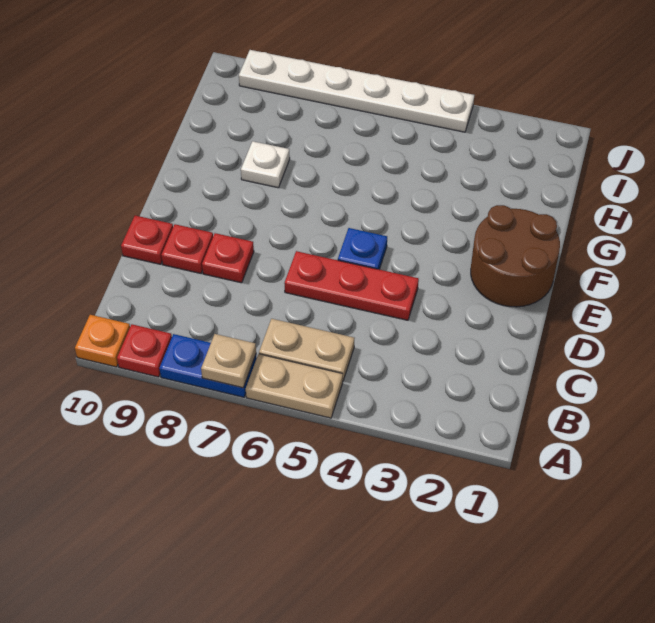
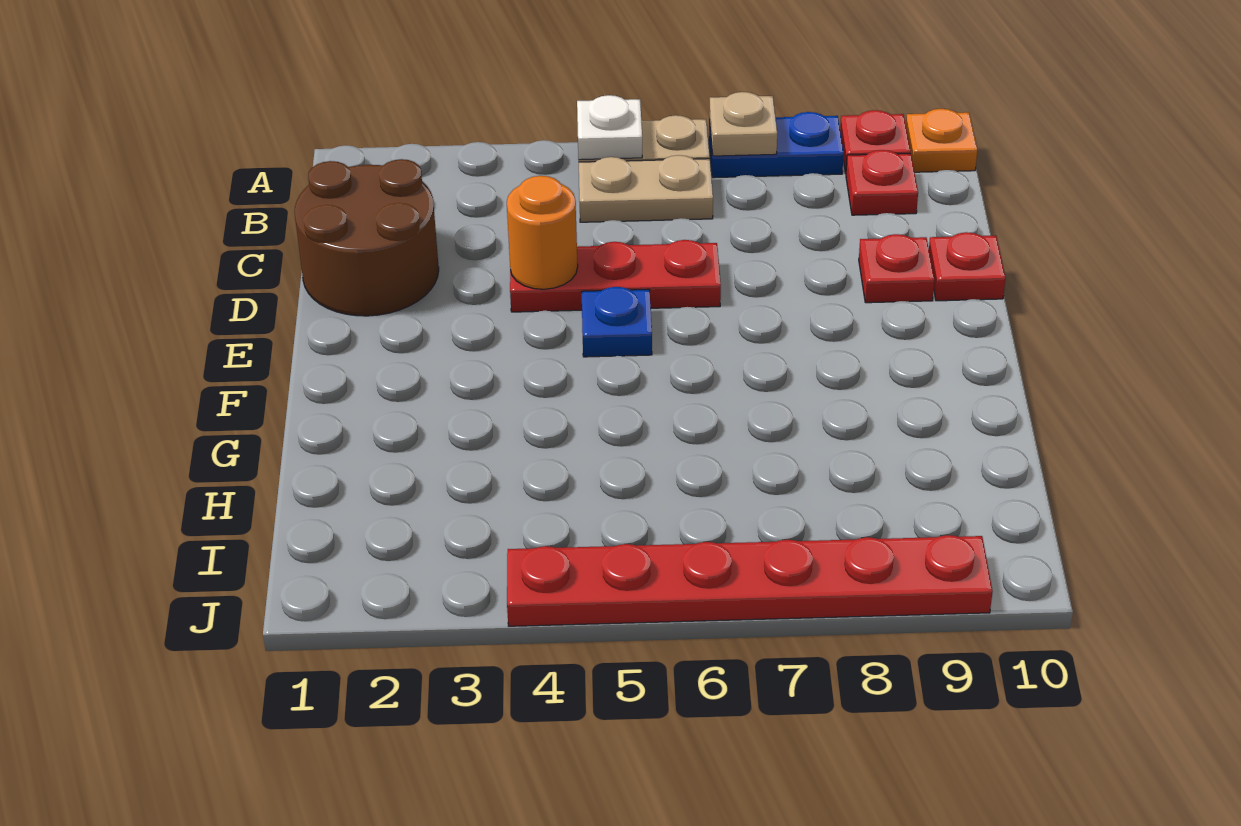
none -> orange 1x1 round brick [507,176,578,289]
red 1x1 plate [202,233,254,283] -> red 1x1 plate moved to [846,150,918,215]
brown 2x2 round brick [471,205,560,307] -> brown 2x2 round brick moved to [295,159,439,316]
white 1x1 plate [241,141,290,188] -> white 1x1 plate moved to [577,95,642,160]
white 1x6 plate [239,50,474,132] -> red 1x6 plate [507,535,993,626]

